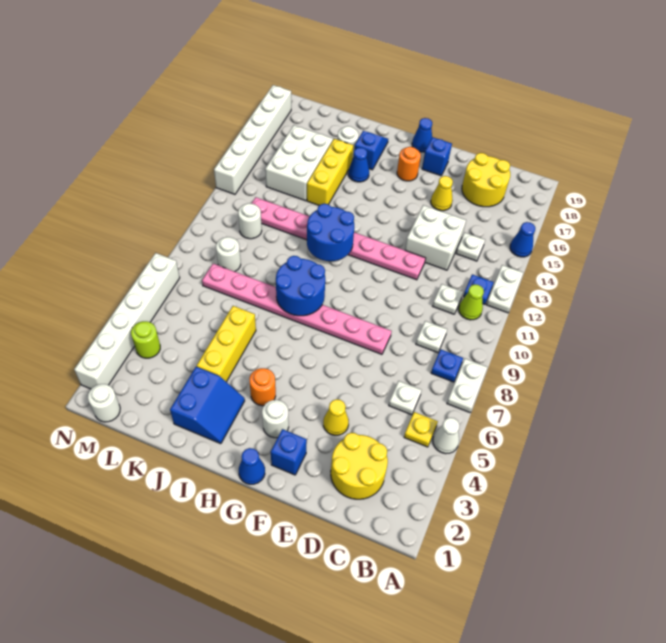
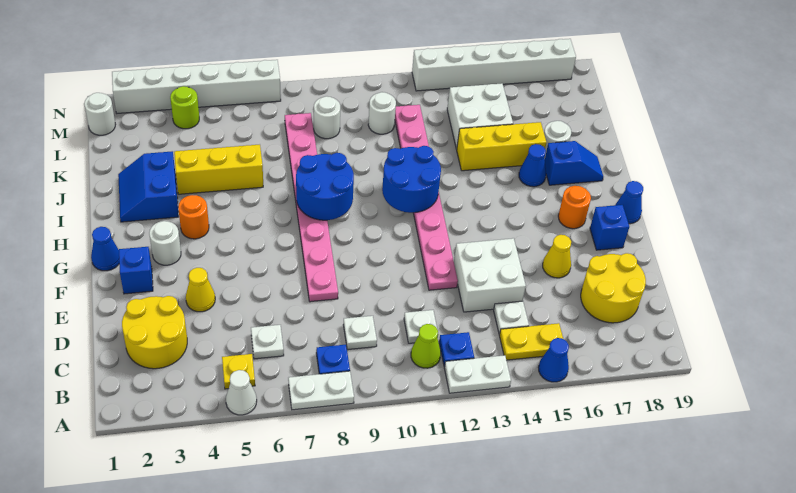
none -> yellow 1x2 plate [499,323,563,360]
blue 2x2 slope [170,367,245,444] -> blue 2x2 slope turned to [118,151,179,222]
white 2x3 brick [265,125,333,201] -> white 2x2 brick [447,83,513,149]

